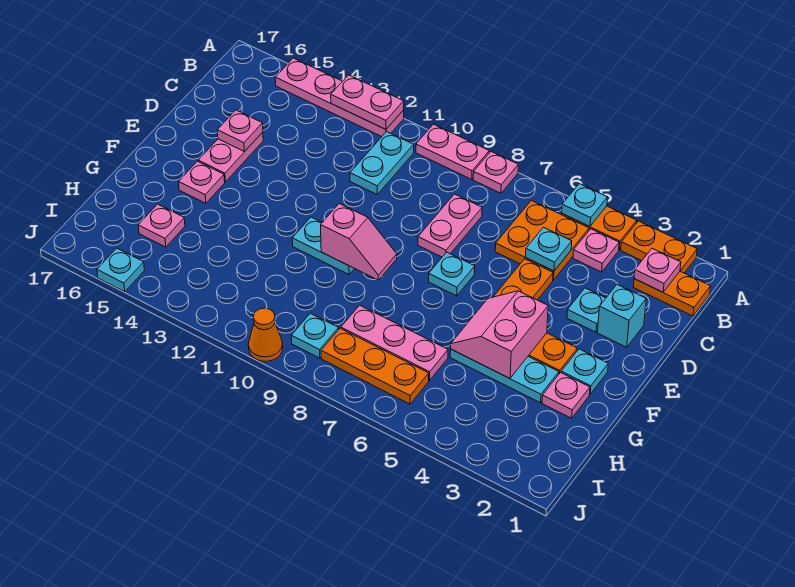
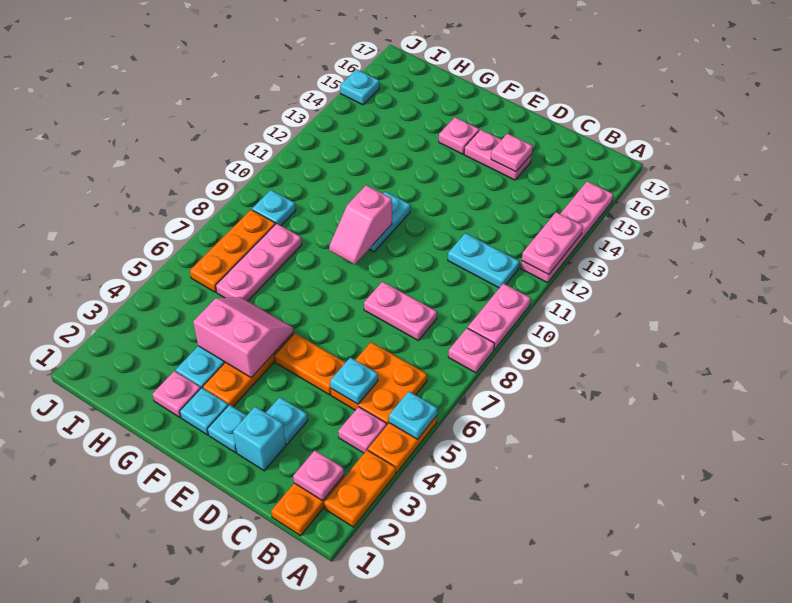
cyan 1x1 plate [429,252,475,296] -> cyan 1x1 plate moved to [207,405,247,453]
pink 1x1 plate [138,204,185,247] -> none
orange 1x1 cone [248,308,283,361] -> none

